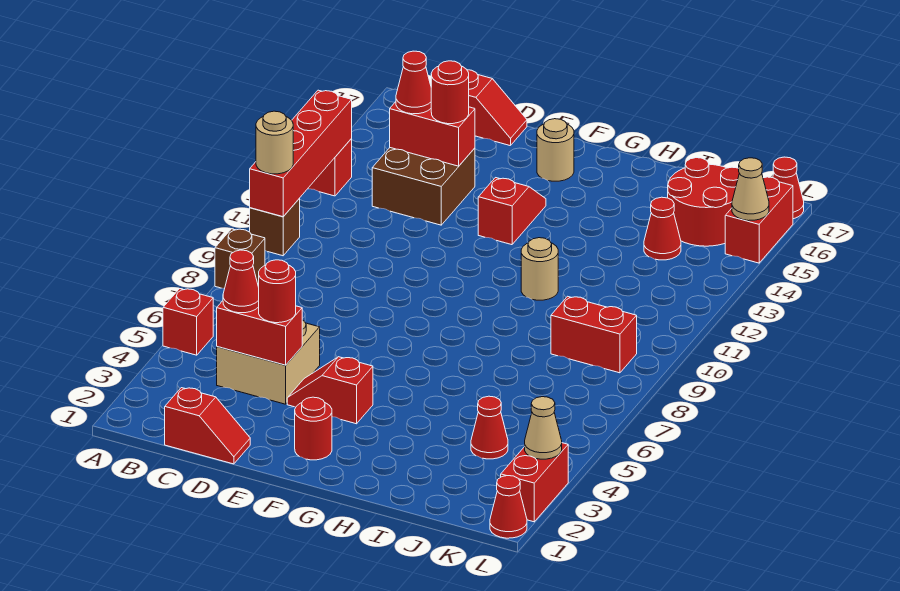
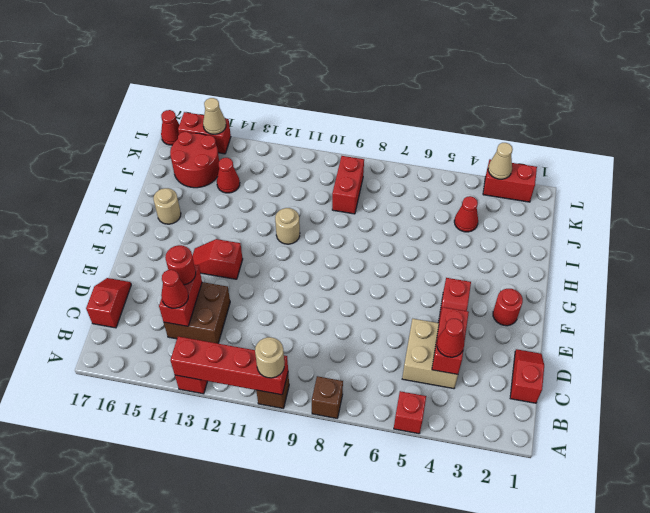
red 1x1 round brick [259,260,296,323] -> none
tan 1x1 round brick [537,119,574,181] -> tan 1x1 round brick moved to [153,188,181,224]
red 1x1 cone [490,476,527,538] -> none

